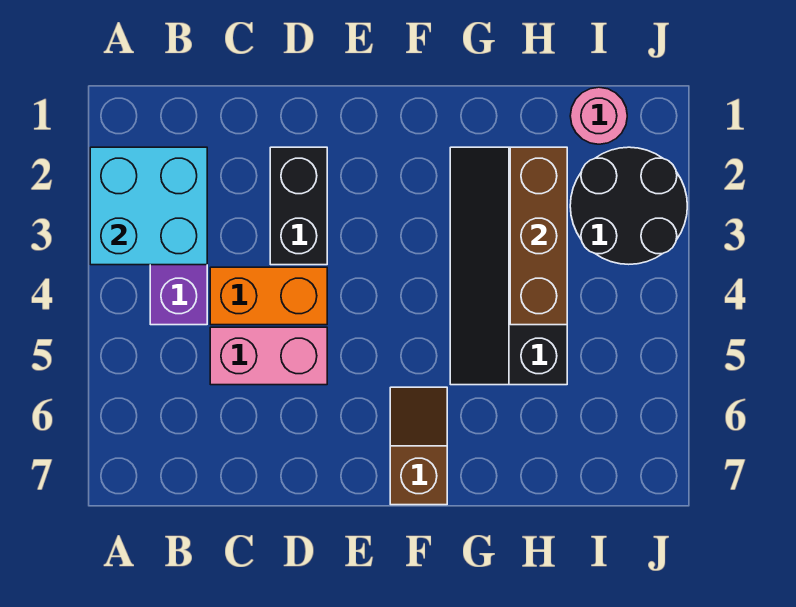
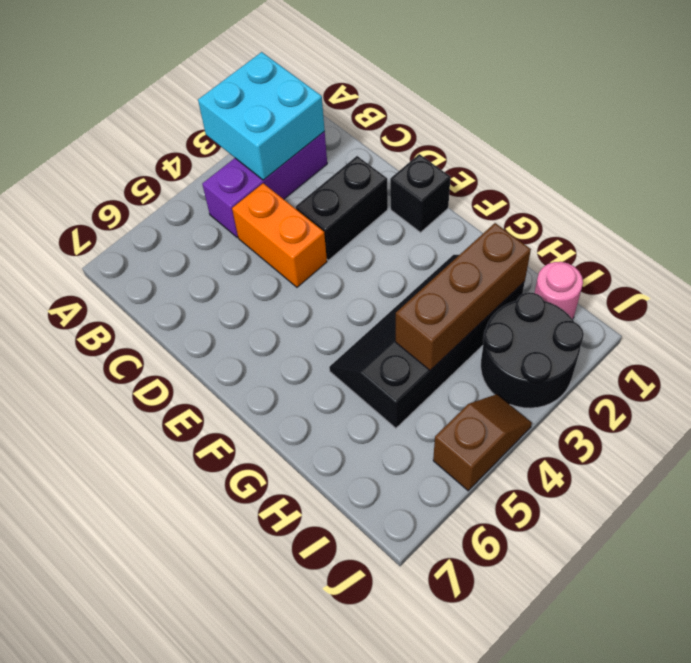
pink 1x2 brick [210,327,327,385] -> none
none -> black 1x1 brick [390,154,450,232]
brown 1x2 slope [390,387,447,505] -> brown 1x2 slope moved to [433,394,532,491]

